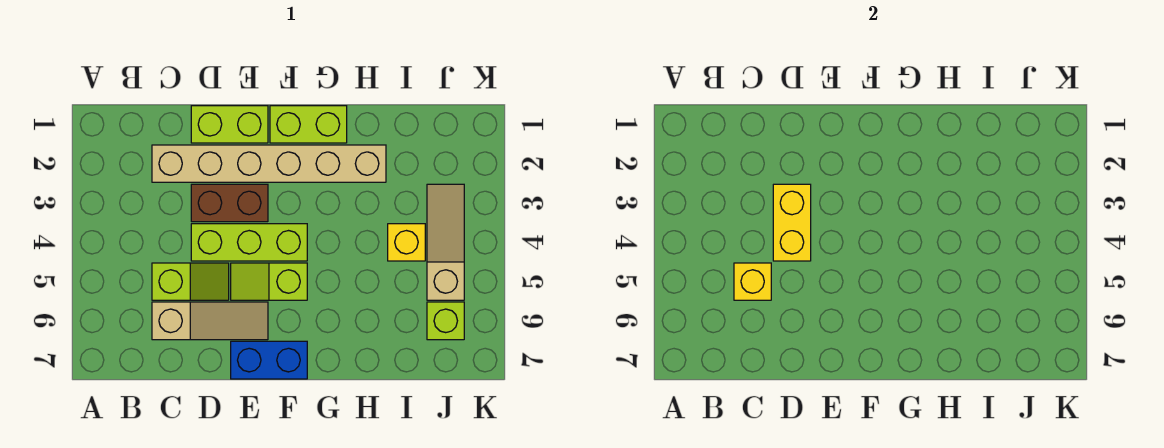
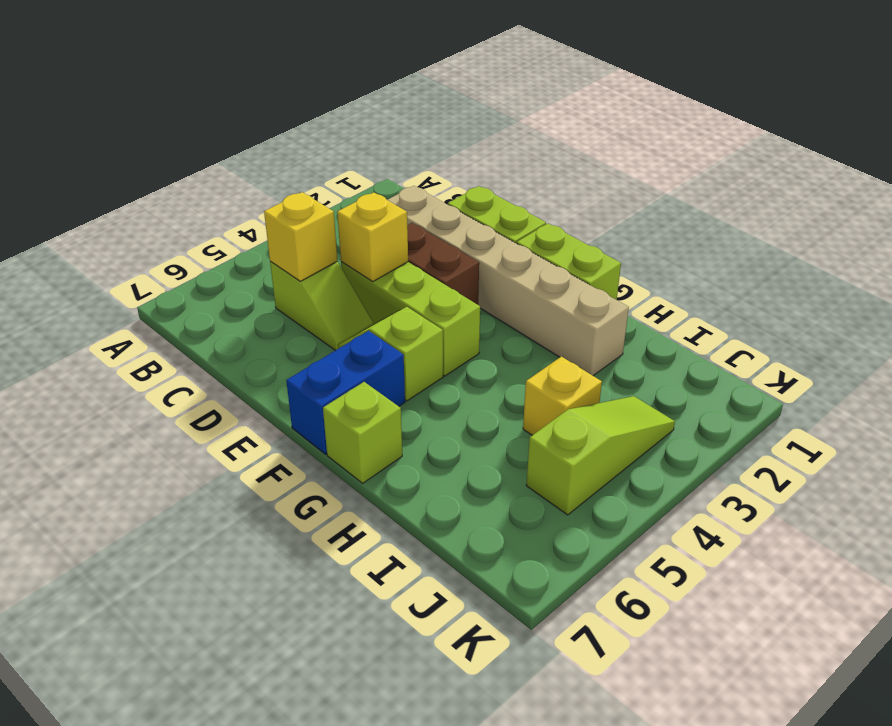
tan 1x3 slope [152,302,268,340] -> none
yellow 1x2 brick [773,184,811,261] -> yellow 1x1 brick [337,192,408,281]
blue 1x2 brick [231,341,307,379] -> blue 1x2 brick turned to [286,331,405,454]
tan 1x3 slope [427,184,464,300] -> lime 1x3 slope [526,396,675,515]
lime 1x1 brick [427,302,464,340] -> lime 1x1 brick moved to [323,382,402,483]

